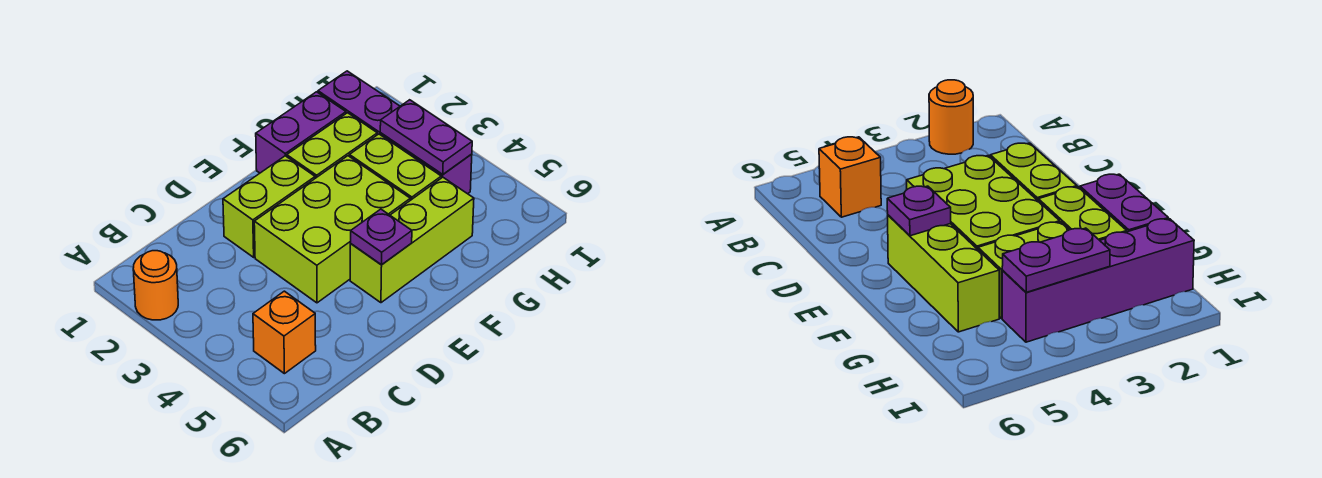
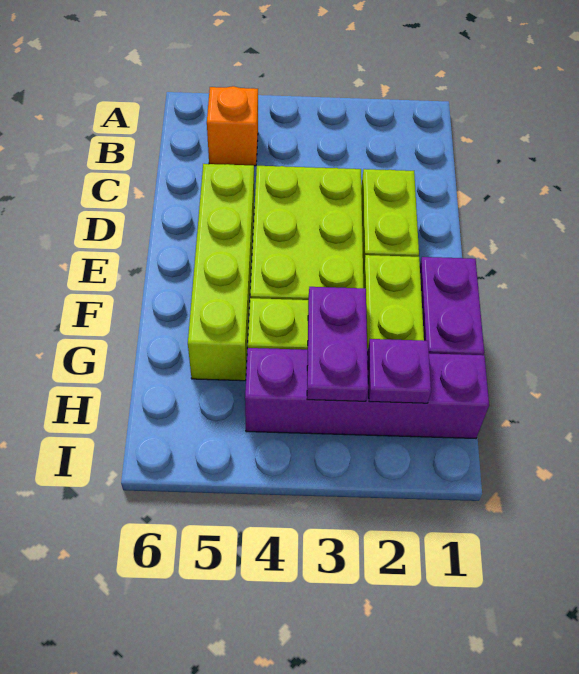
orange 1x1 round brick [133,251,178,320] -> none
lime 1x3 brick [350,177,474,303] -> lime 1x4 brick [188,164,254,381]
purple 1x1 plate [350,209,412,265] -> purple 1x1 plate moved to [367,339,431,403]
purple 1x2 plate [380,100,472,174] -> purple 1x2 plate turned to [307,287,368,401]

